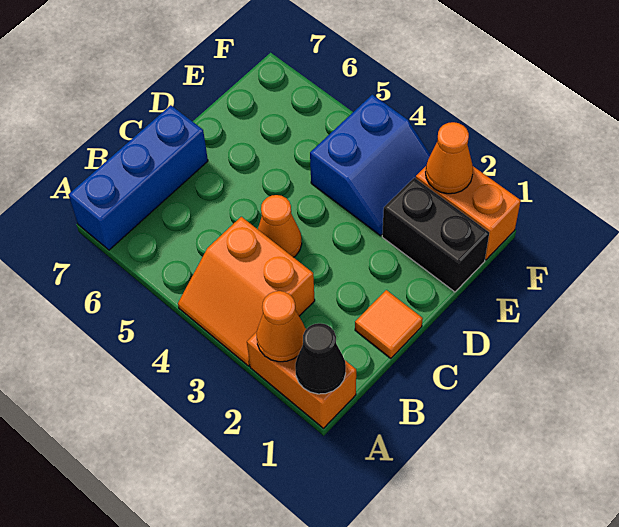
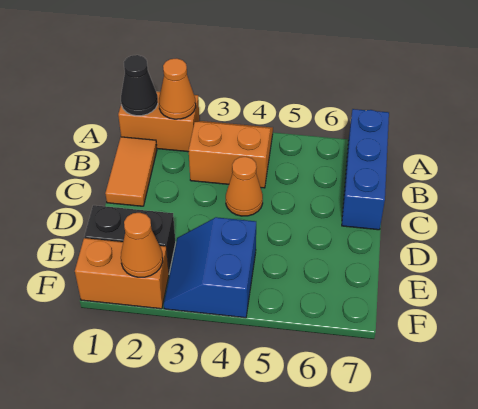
orange 1x1 tile [355,290,423,358] -> orange 1x2 tile [105,137,157,206]

